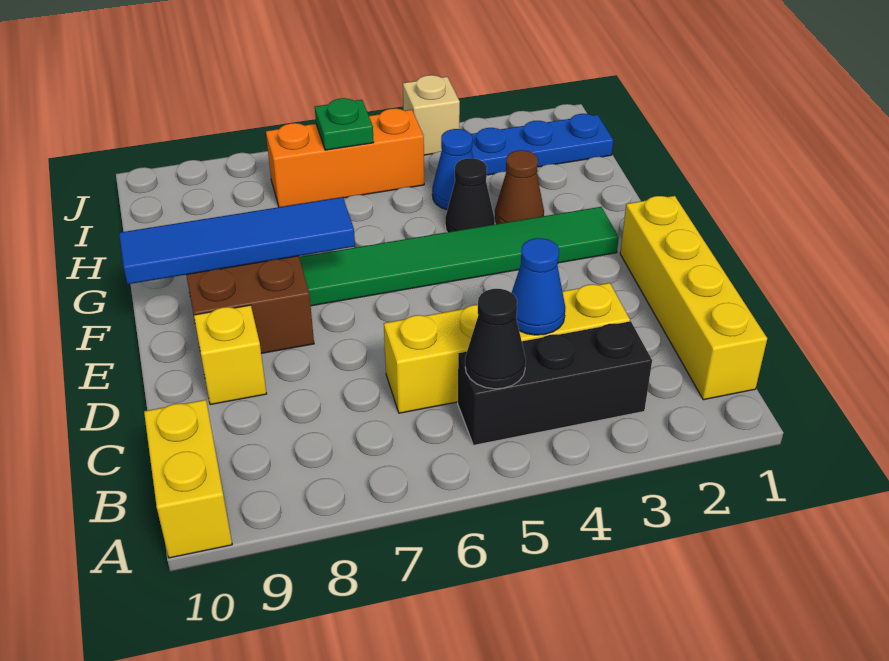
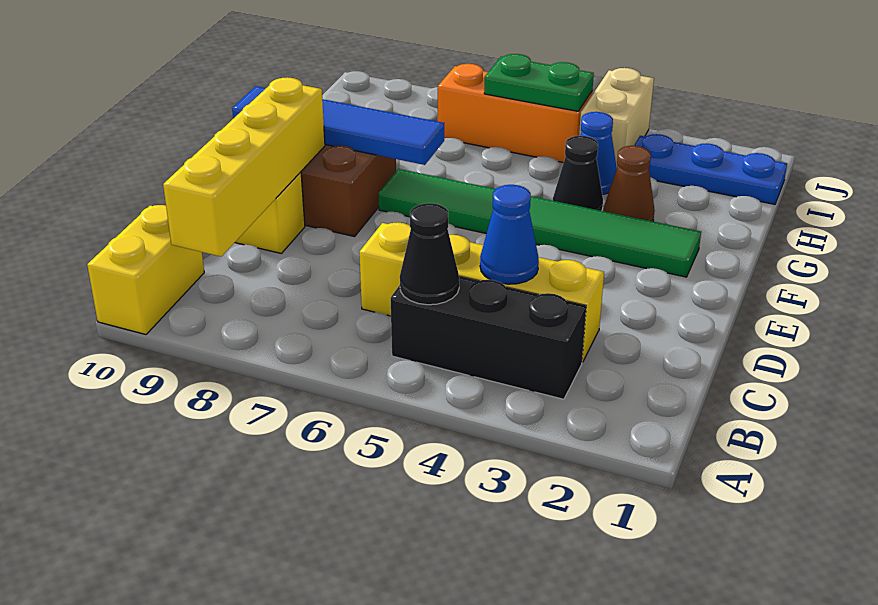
yellow 1x4 brick [620,196,767,400] -> yellow 1x4 brick moved to [163,77,325,256]
green 1x1 plate [315,98,374,150] -> green 1x2 plate [484,54,594,111]
tan 1x1 brick [403,75,460,155] -> tan 1x2 brick [579,68,654,167]

